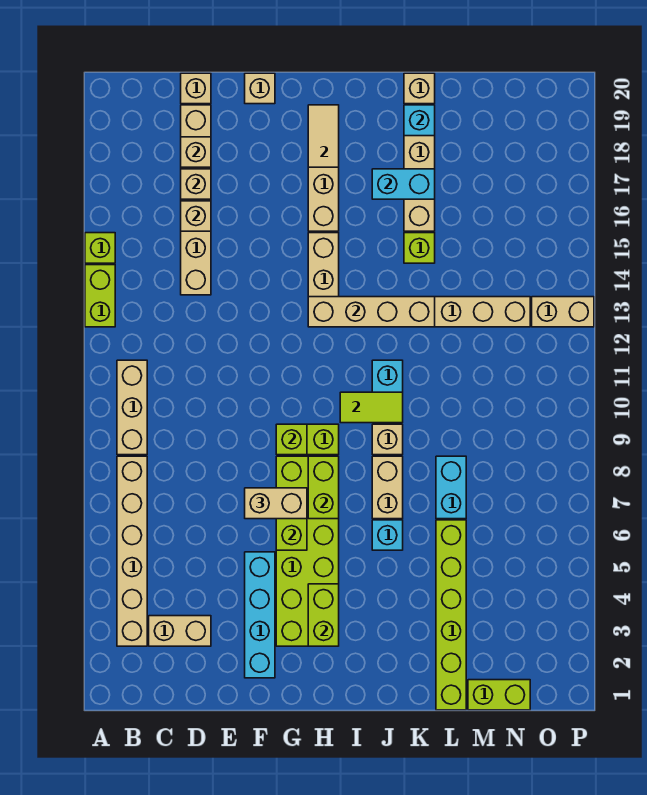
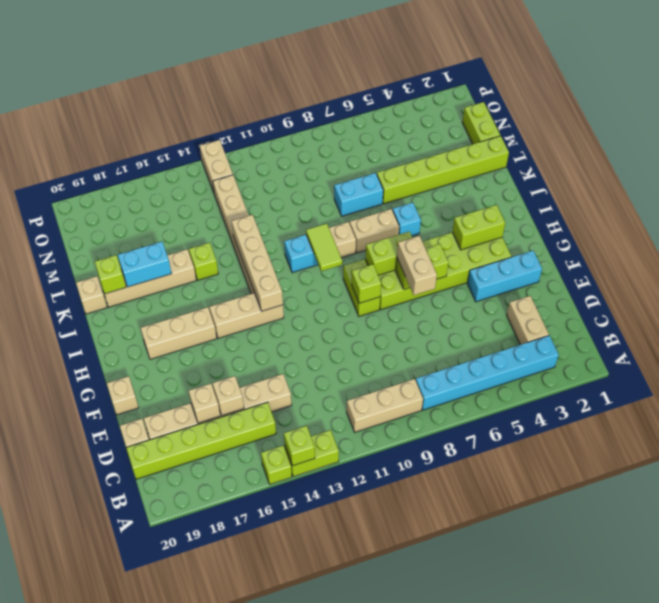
none -> lime 1x1 brick [284,426,315,466]
tan 1x6 brick [117,456,147,646] -> cyan 1x6 brick [416,336,559,410]
none -> lime 1x6 brick [126,402,276,479]
tan 1x1 brick [181,137,211,167] -> none
cyan 1x4 brick [245,552,275,678] -> cyan 1x3 brick [467,251,542,302]
tan 1x2 tile [308,105,339,167] -> none
cyan 1x2 brick [372,169,435,199] -> cyan 1x2 brick turned to [118,242,171,287]
cyan 1x1 brick [404,105,435,136] -> lime 1x1 brick [95,255,126,294]

